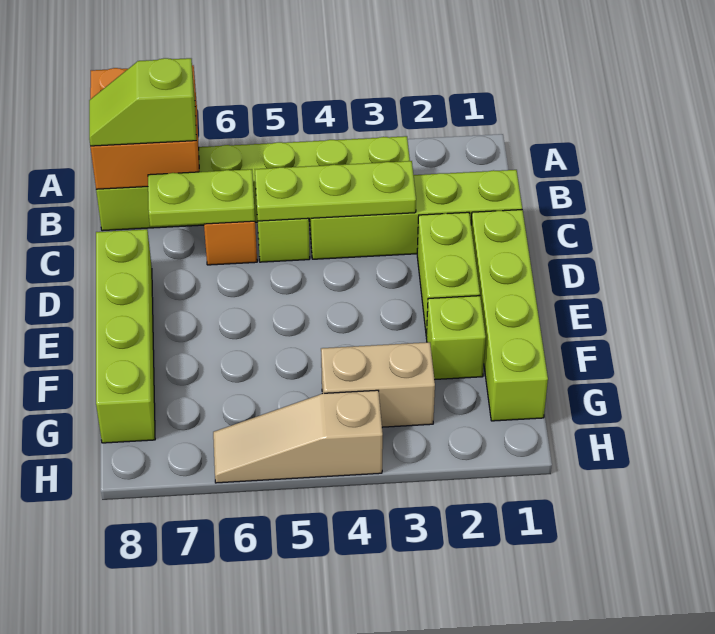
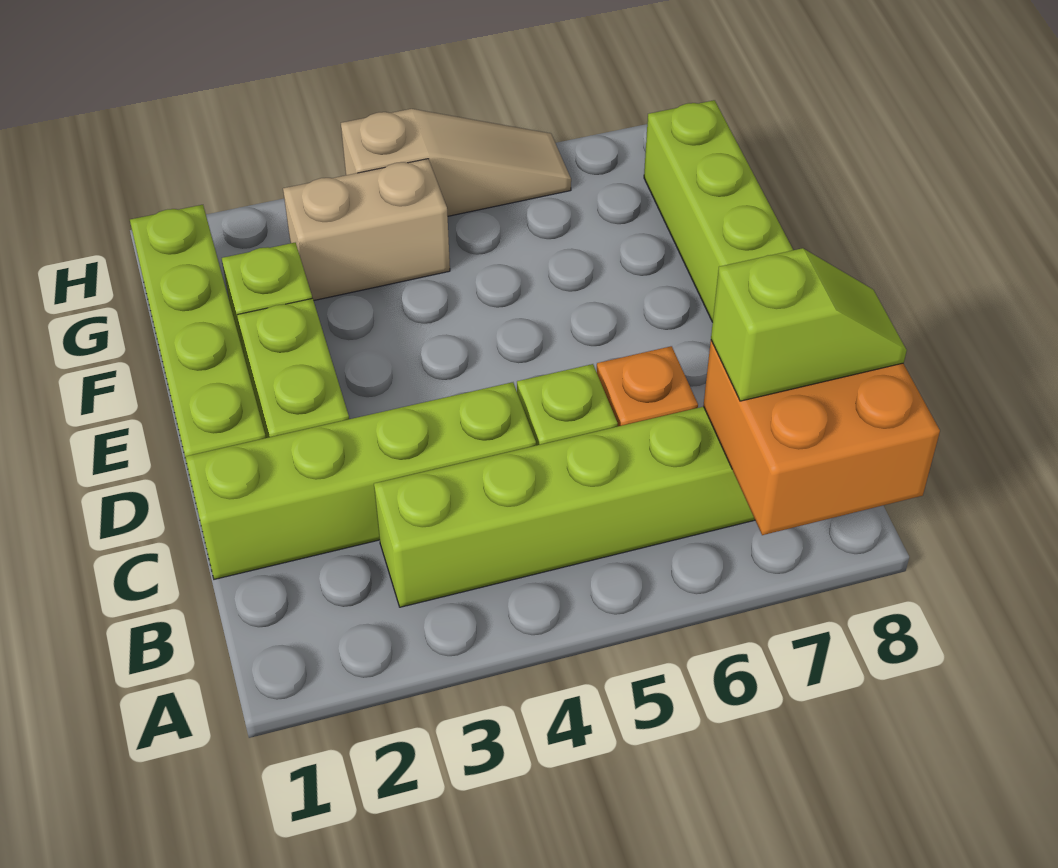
lime 1x3 plate [255,161,416,221] -> none
lime 1x2 plate [148,169,255,227] -> none

